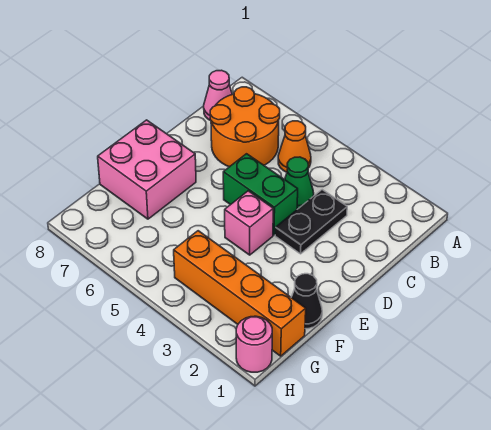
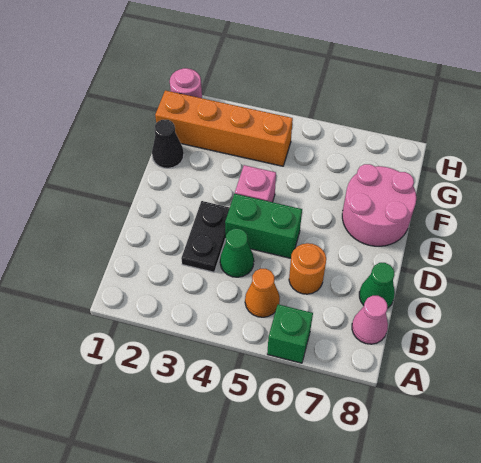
none -> green 1x1 brick [267,304,313,363]
orange 2x2 round brick [210,87,280,167] -> orange 1x1 round brick [289,243,326,294]
none -> green 1x1 cone [359,263,395,308]
pink 2x2 brick [98,120,196,219] -> pink 2x2 round brick [342,164,416,246]

